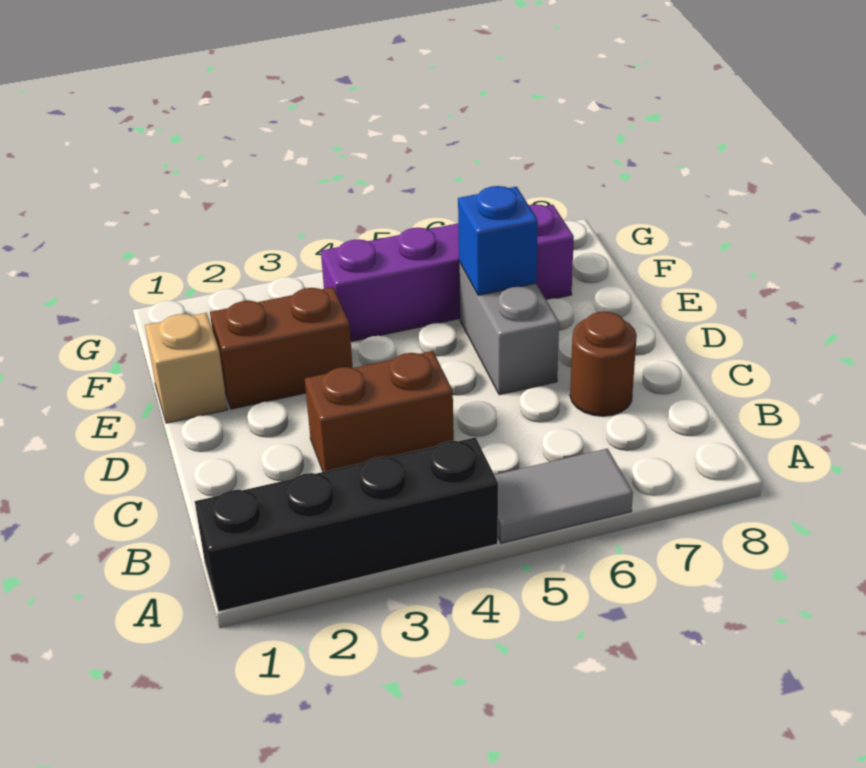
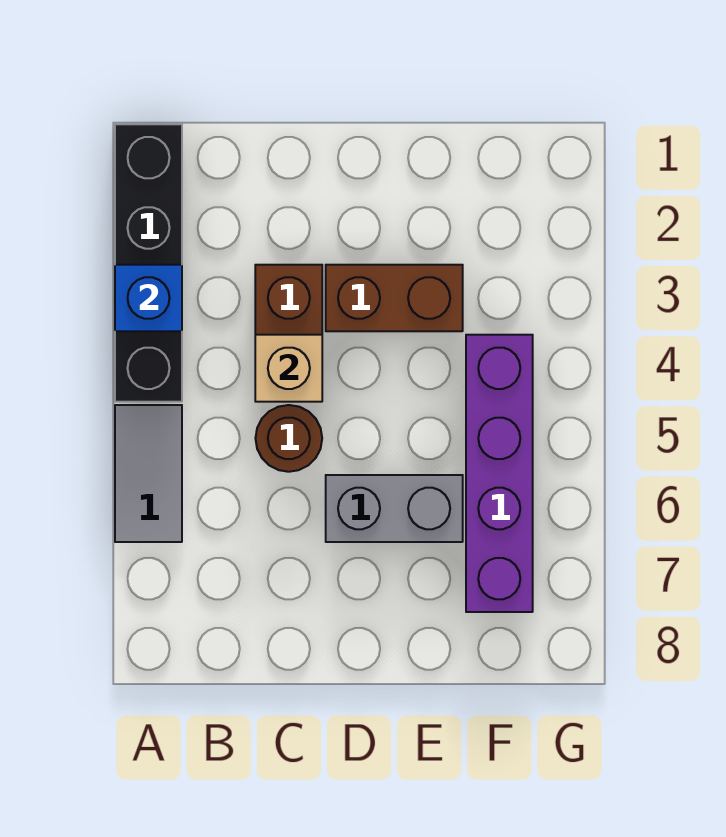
brown 1x1 round brick [570,312,637,416] -> brown 1x1 round brick moved to [255,405,322,472]
tan 1x1 brick [145,313,228,423] -> tan 1x1 brick moved to [255,335,322,402]
brown 1x2 brick [210,287,353,409] -> brown 1x2 brick turned to [326,265,463,331]
blue 1x1 brick [458,186,538,295] -> blue 1x1 brick moved to [115,265,182,331]

